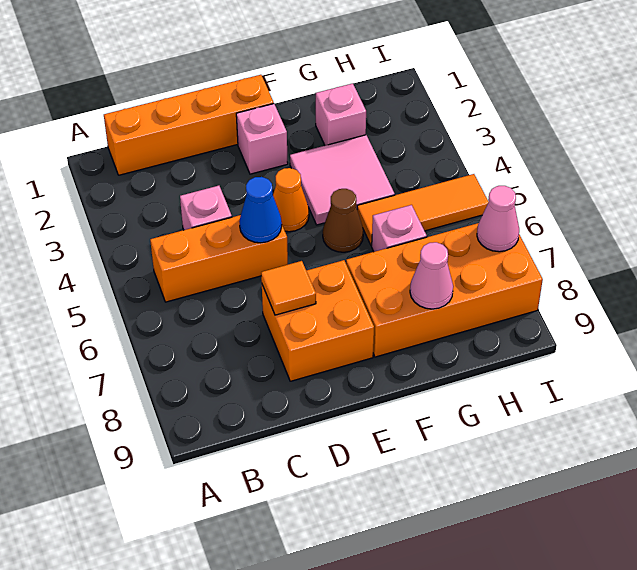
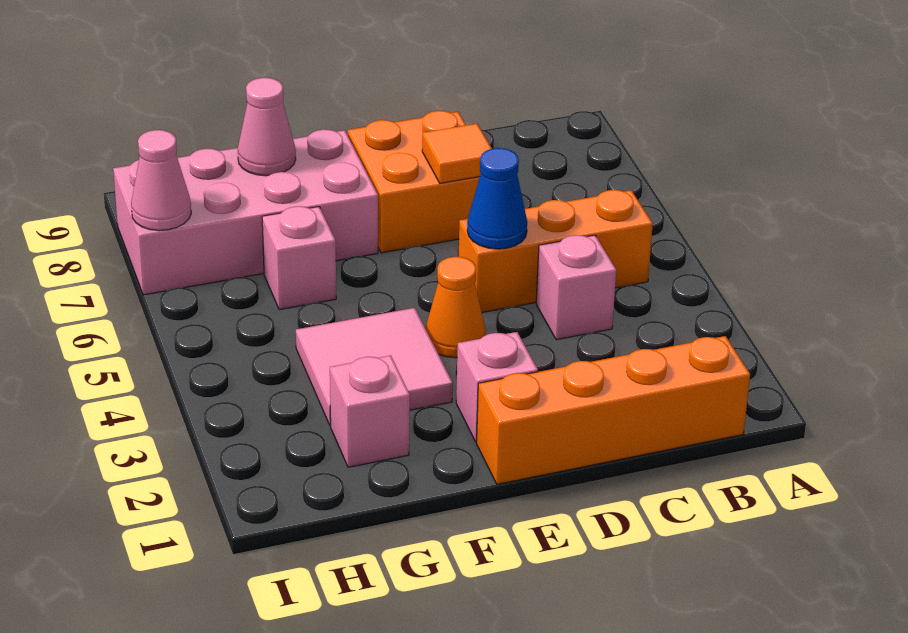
brown 1x1 cone [323,189,363,252] -> none
orange 2x4 brick [346,223,543,357] -> pink 2x4 brick [113,129,378,295]
orange 1x3 tile [357,174,489,246] -> none

